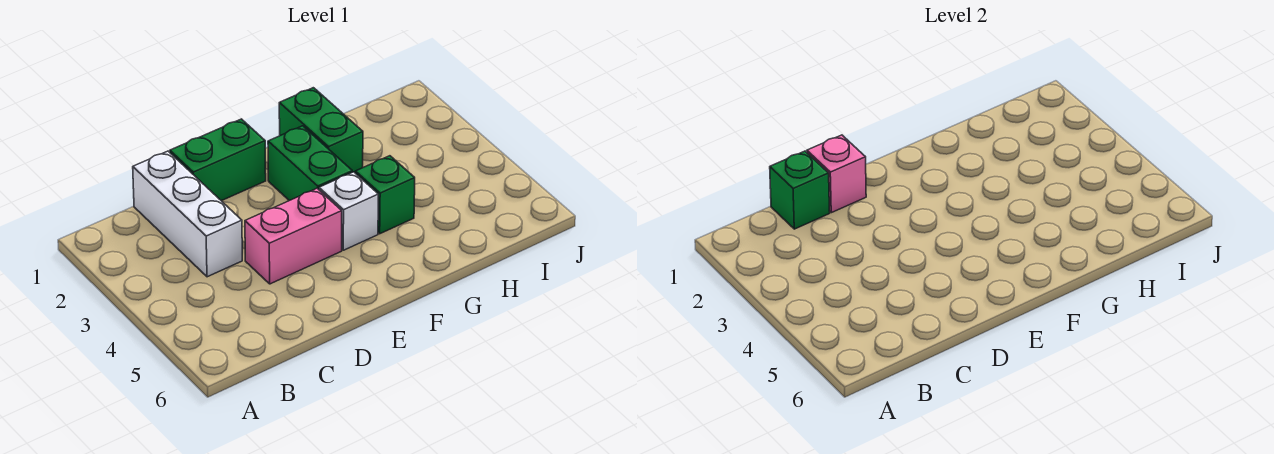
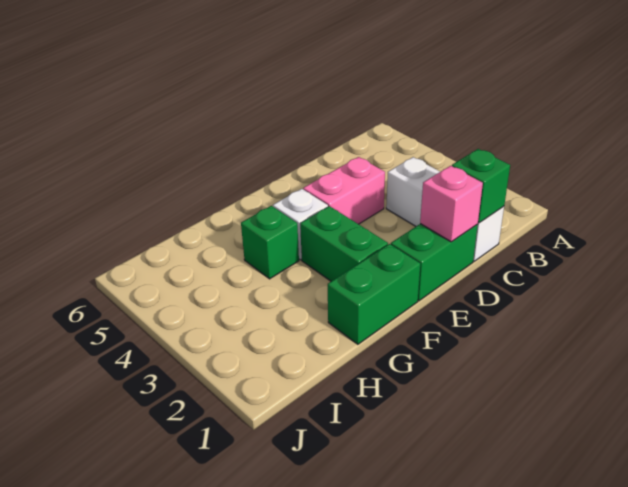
green 1x2 brick [279,88,363,172] -> green 1x2 brick turned to [328,244,420,344]

